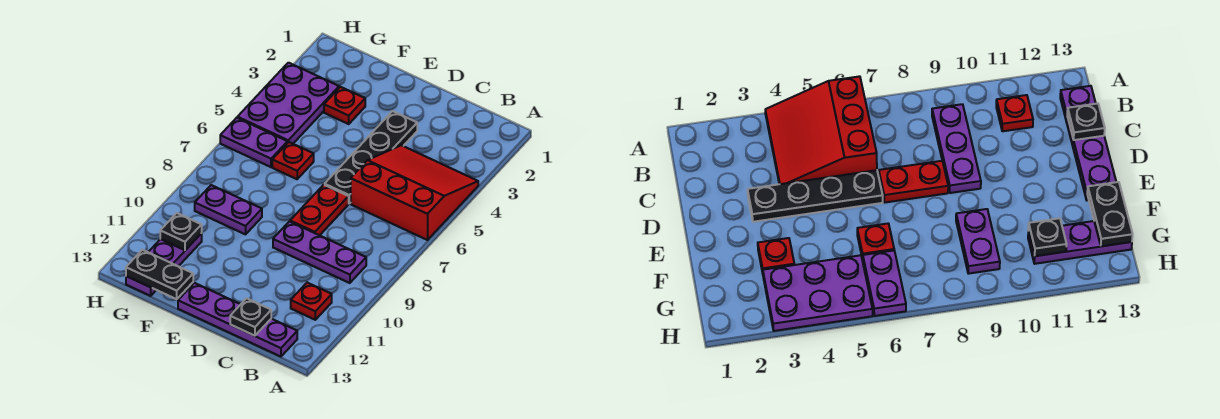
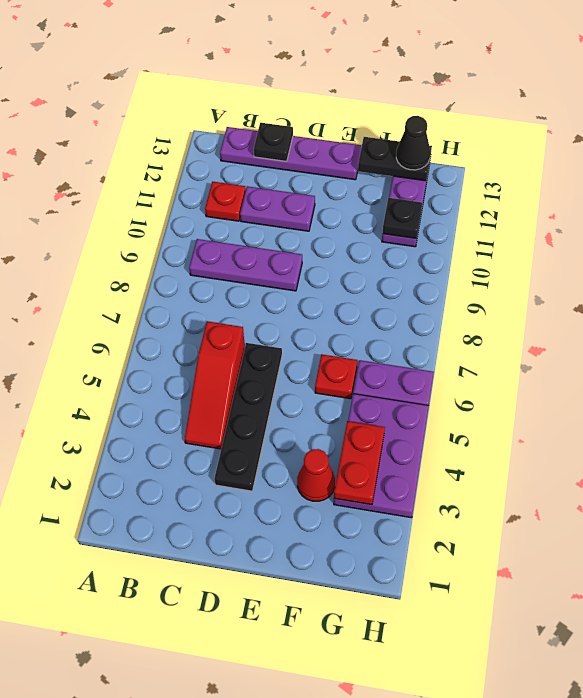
red 3x3 slope [351,145,478,240] -> red 1x3 slope [185,321,245,449]
red 1x2 plate [290,185,349,235] -> red 1x2 plate moved to [334,421,385,505]
red 1x1 plate [324,87,365,124] -> red 1x1 cone [297,449,335,501]
purple 1x2 plate [195,185,262,234] -> purple 1x2 plate moved to [240,186,315,231]
none -> black 1x1 cone [396,116,430,170]

